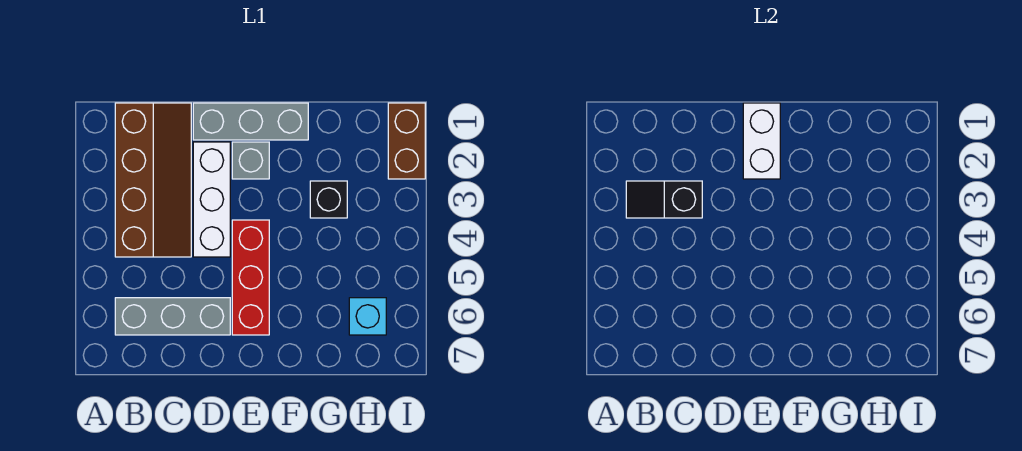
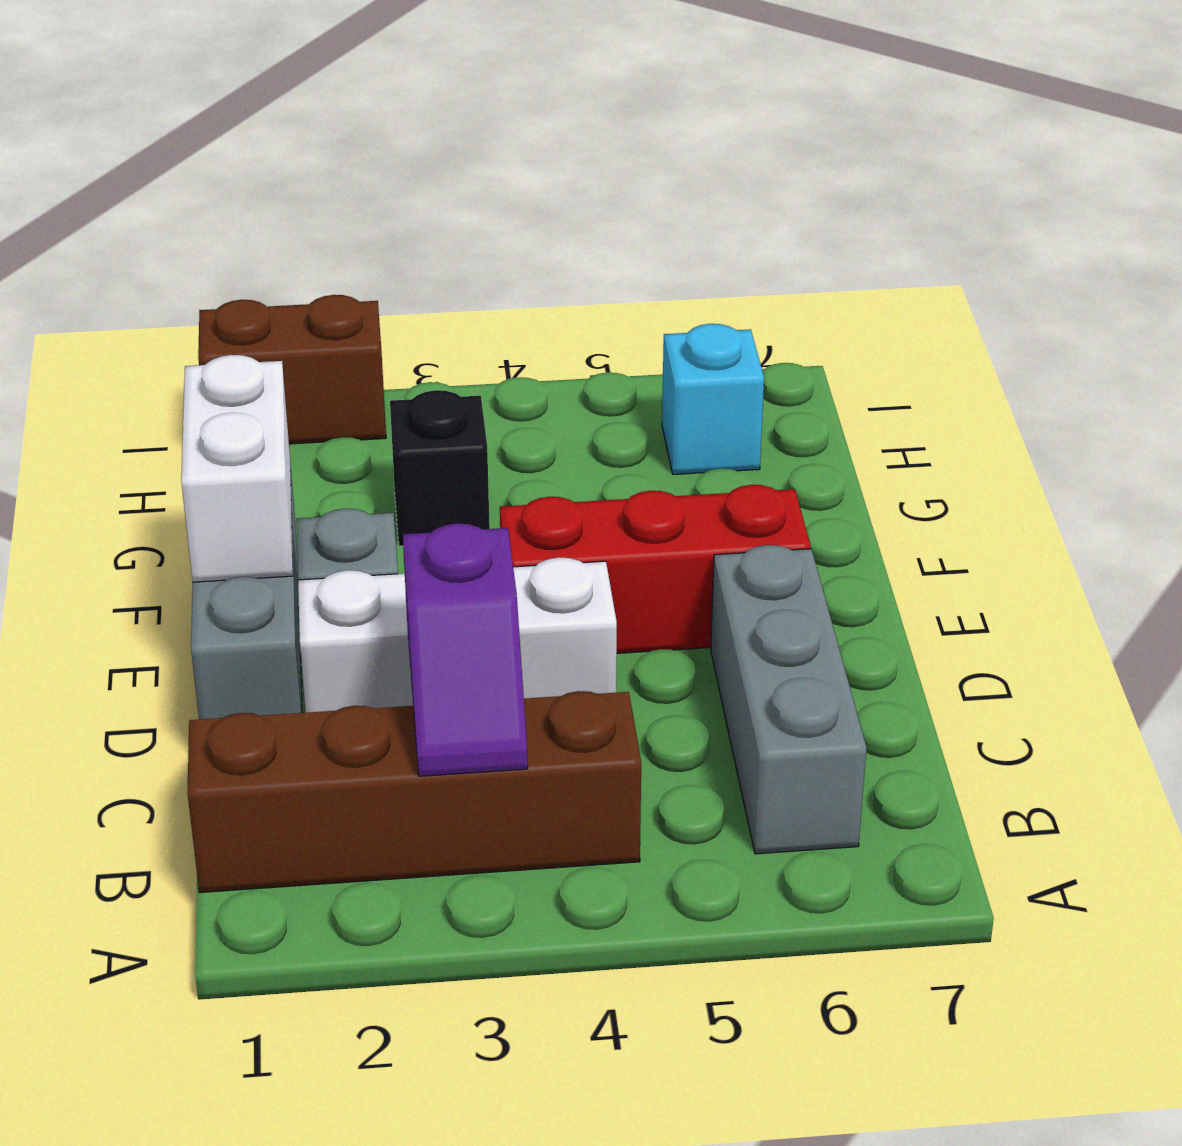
black 1x2 slope [626,181,702,218] -> purple 1x2 slope [403,524,528,776]
white 1x2 brick [743,103,780,179] -> white 1x2 brick turned to [181,355,293,582]

